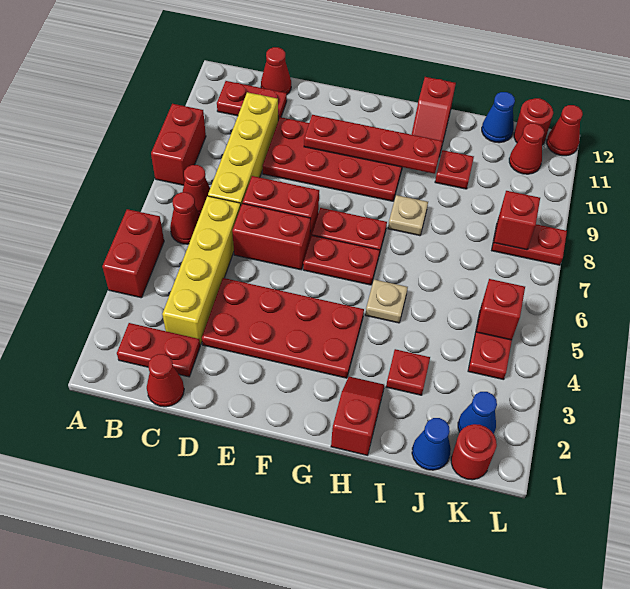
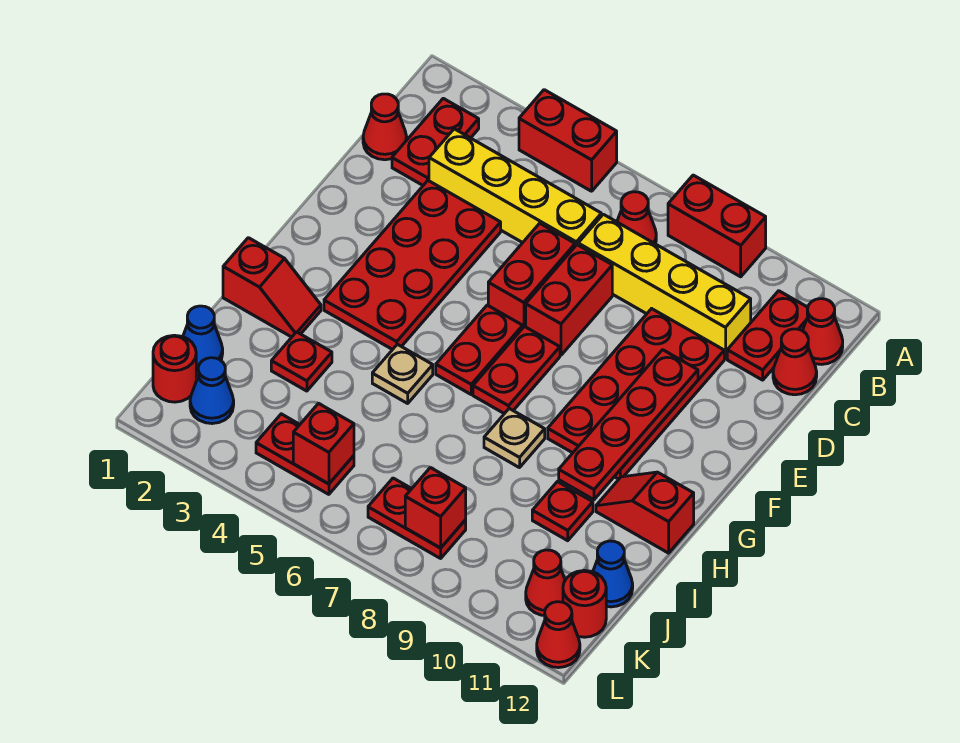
red 1x1 cone [170,192,200,244] -> red 1x1 cone moved to [803,299,843,364]
red 1x2 plate [492,221,567,265] -> red 1x2 plate turned to [368,478,466,558]

